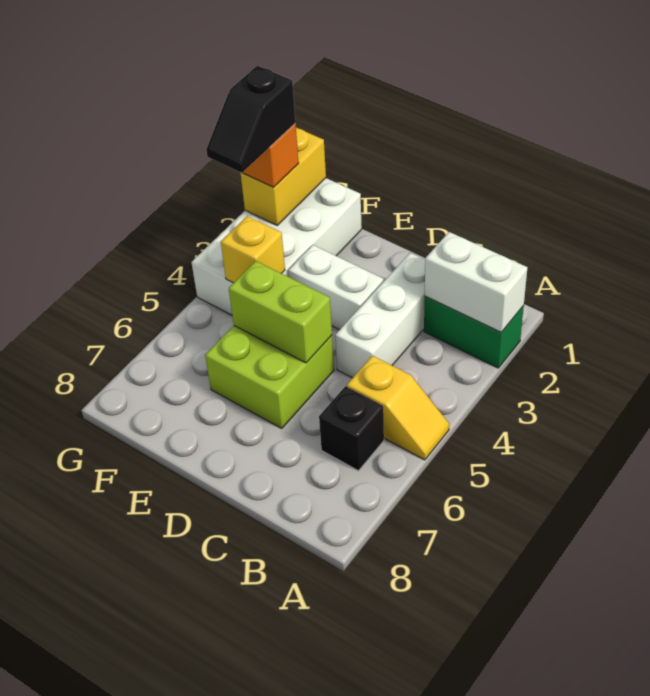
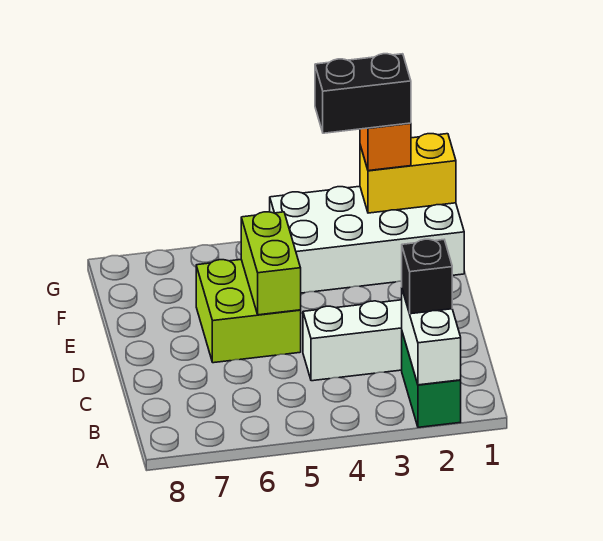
yellow 1x2 slope [347,356,449,460] -> none
black 1x1 brick [319,386,384,471] -> black 1x1 brick moved to [402,239,452,314]
white 1x2 brick [288,245,384,330] -> none
yellow 1x1 brick [221,216,285,283] -> none
black 1x2 slope [206,66,295,173] -> black 1x2 brick [315,54,411,133]

